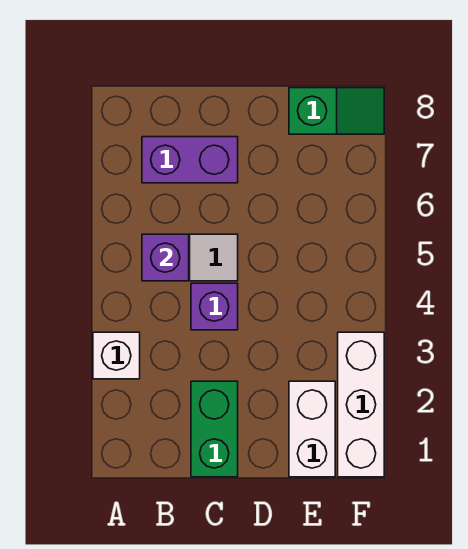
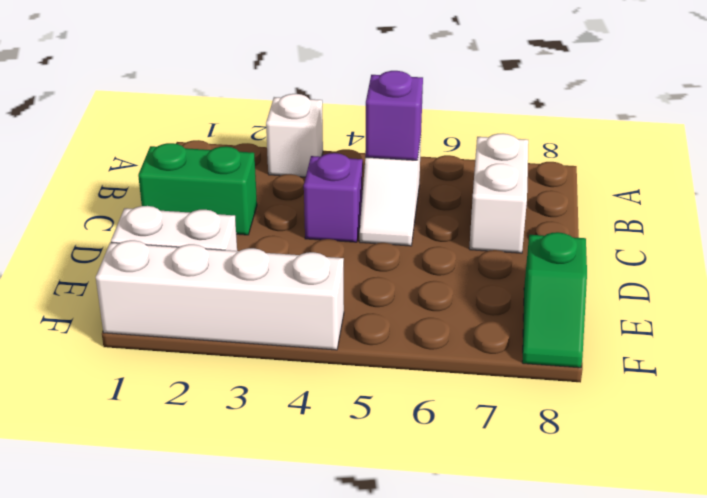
purple 1x2 brick [142,137,238,183] -> white 1x2 brick [469,134,528,253]
white 1x3 brick [338,332,384,477] -> white 1x4 brick [96,240,344,350]

